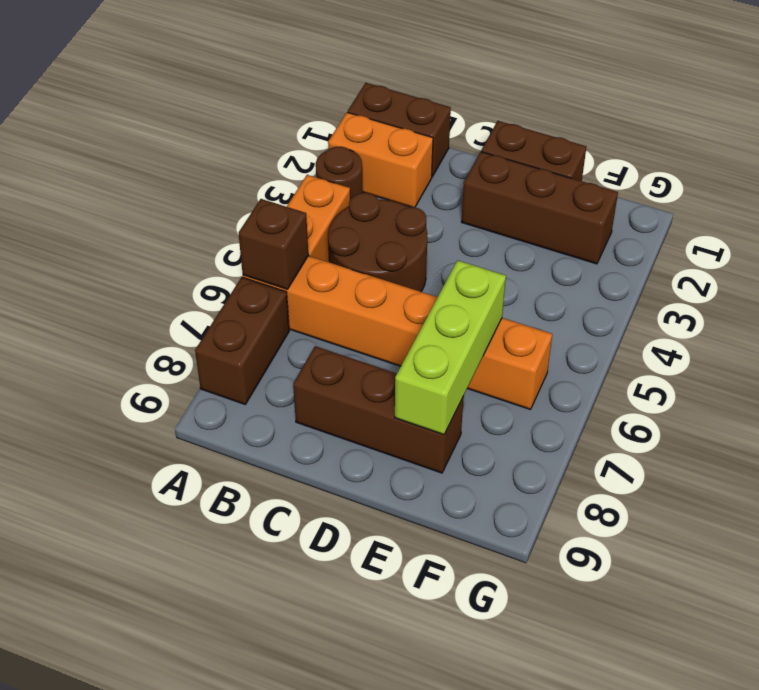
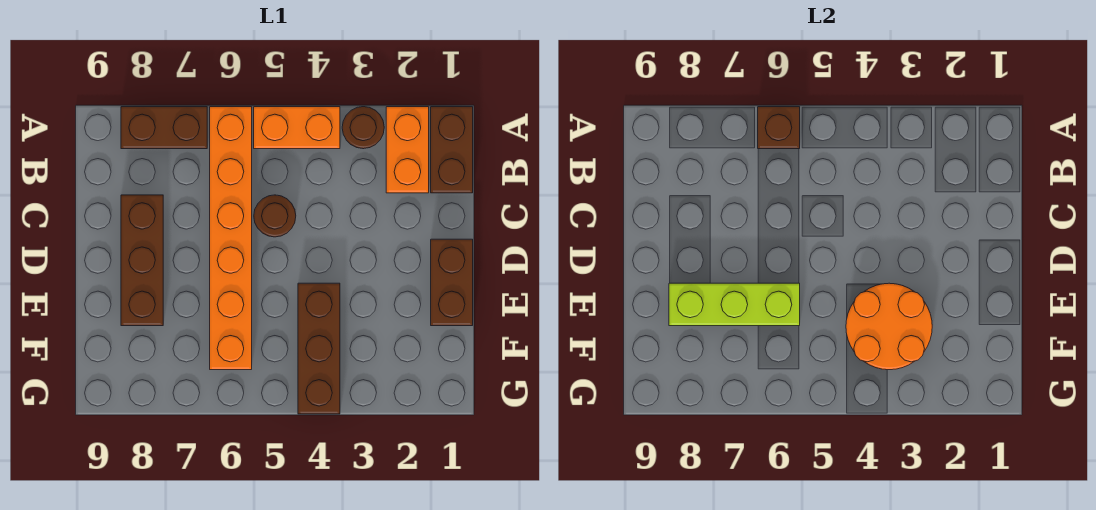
brown 2x2 round brick [328,193,427,292] -> brown 1x1 round brick [254,195,296,237]
brown 1x3 brick [462,152,618,264] -> brown 1x3 brick moved to [298,283,340,414]
none -> orange 2x2 round brick [846,283,932,370]

